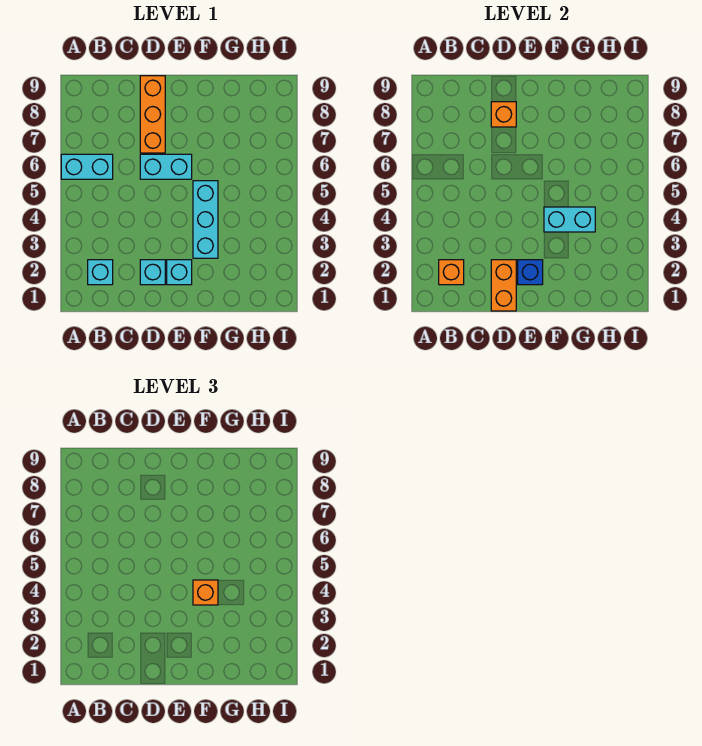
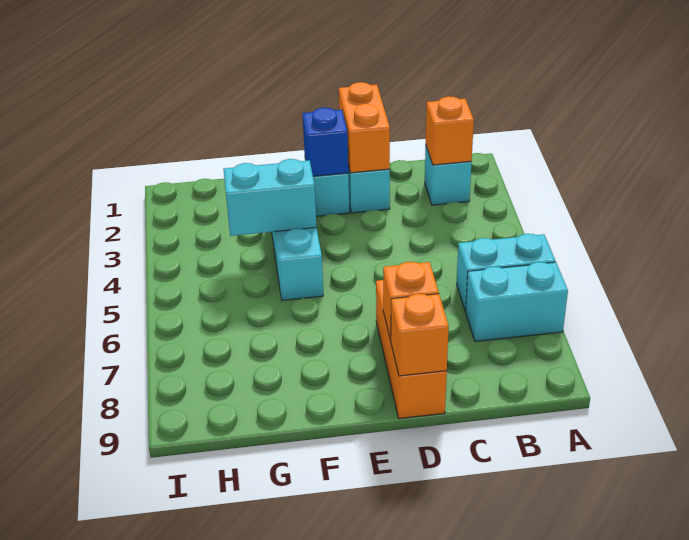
cyan 1x2 brick [140,154,192,179] -> cyan 1x2 brick moved to [466,262,568,341]
orange 1x1 brick [193,580,218,605] -> orange 1x1 brick moved to [391,294,449,376]

